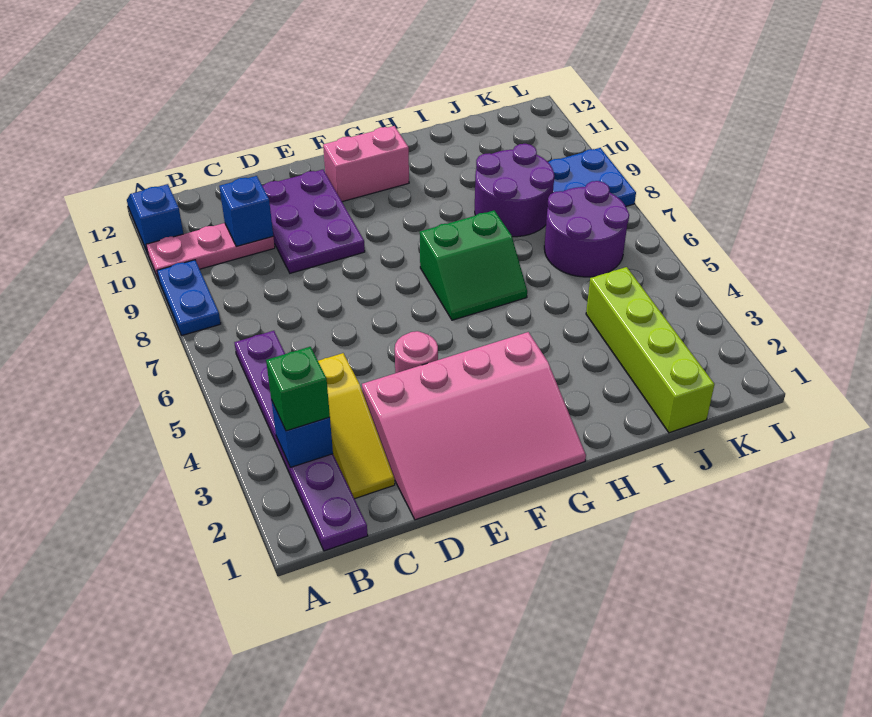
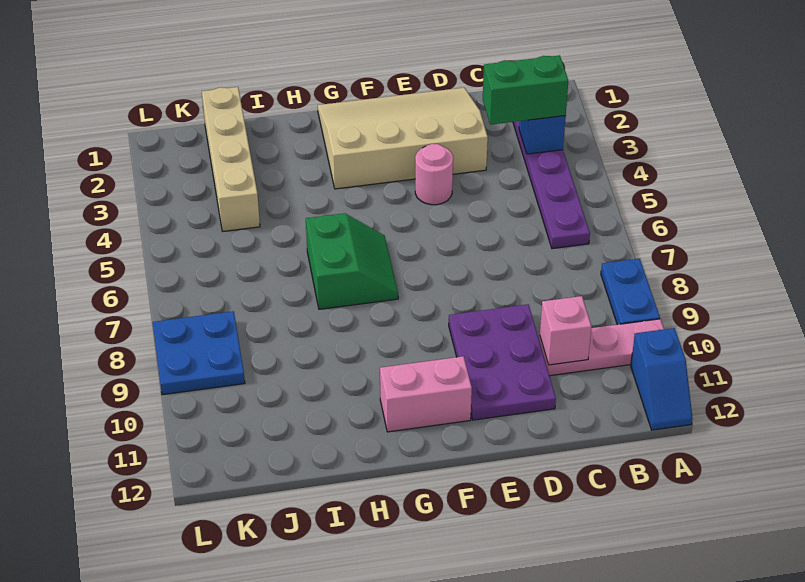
green 1x1 brick [266,347,330,431] -> green 1x2 brick [483,55,568,125]
yellow 1x3 slope [318,353,395,499] -> none
blue 1x1 brick [219,176,273,246] -> pink 1x1 brick [540,296,592,365]
pink 3x4 slope [362,332,586,520] -> tan 3x4 slope [318,88,488,189]
green 2x2 slope [420,211,527,320] -> green 2x2 slope turned to [306,213,398,309]
purple 2x2 round brick [475,144,554,237] -> none
lime 1x4 brick [586,267,715,433] -> tan 1x4 brick [202,87,260,231]
purple 2x2 round brick [544,181,629,277] -> none

